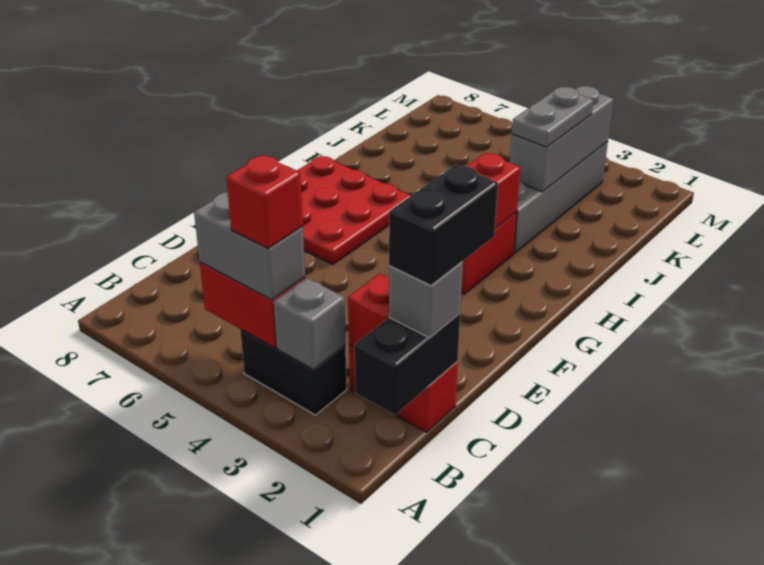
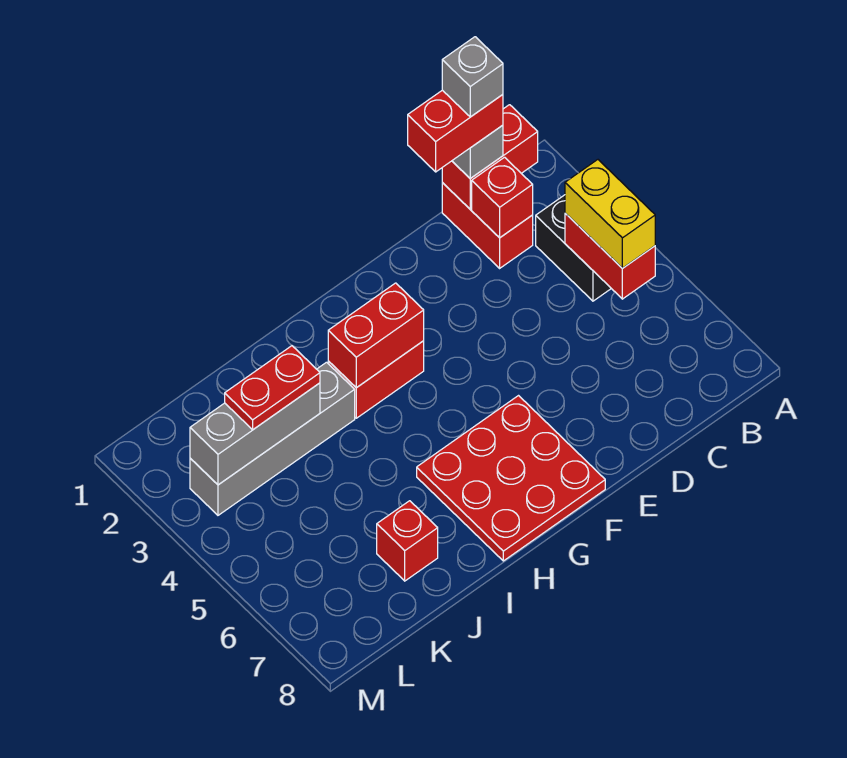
black 1x2 brick [354,313,460,415] -> red 1x2 brick [442,105,538,209]
grey 1x1 brick [274,278,346,370] -> grey 1x1 brick moved to [442,37,503,117]
grey 1x2 brick [194,192,305,300] -> yellow 1x2 brick [565,160,655,268]
red 1x1 brick [226,155,303,249] -> red 1x1 brick moved to [377,501,438,581]
black 1x2 brick [389,165,498,285] -> red 1x2 brick [408,90,503,172]
grey 1x2 plate [512,87,593,147] -> red 1x2 plate [225,346,320,430]

